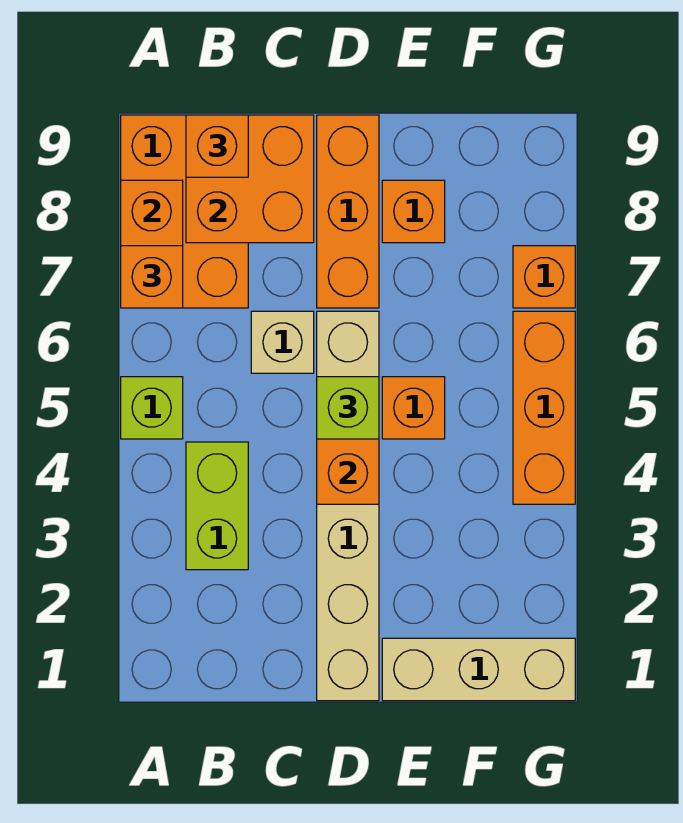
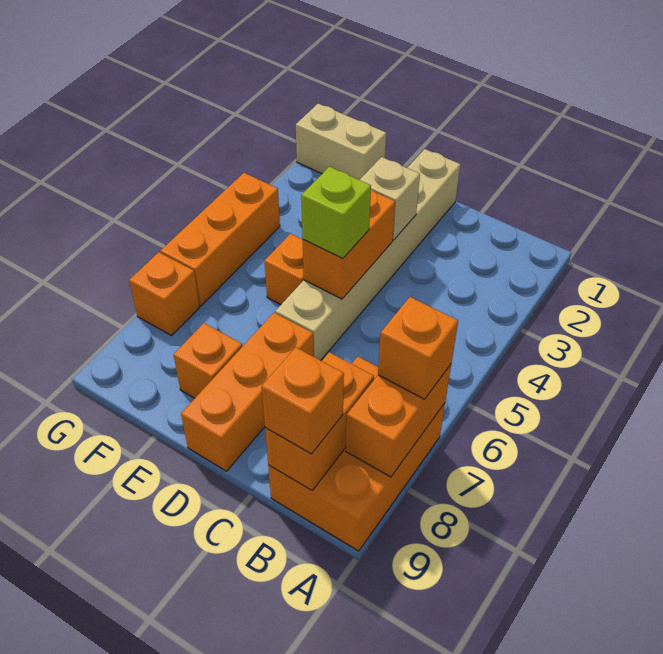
lime 1x1 brick [121,377,183,439] -> none
lime 1x2 brick [186,442,248,570] -> none
orange 2x2 brick [186,115,314,243] -> orange 1x2 brick [265,352,374,490]
tan 1x1 brick [251,311,314,373] -> tan 1x1 brick moved to [360,157,420,240]
tan 1x3 brick [382,638,575,701] -> tan 1x2 brick [296,104,386,180]

